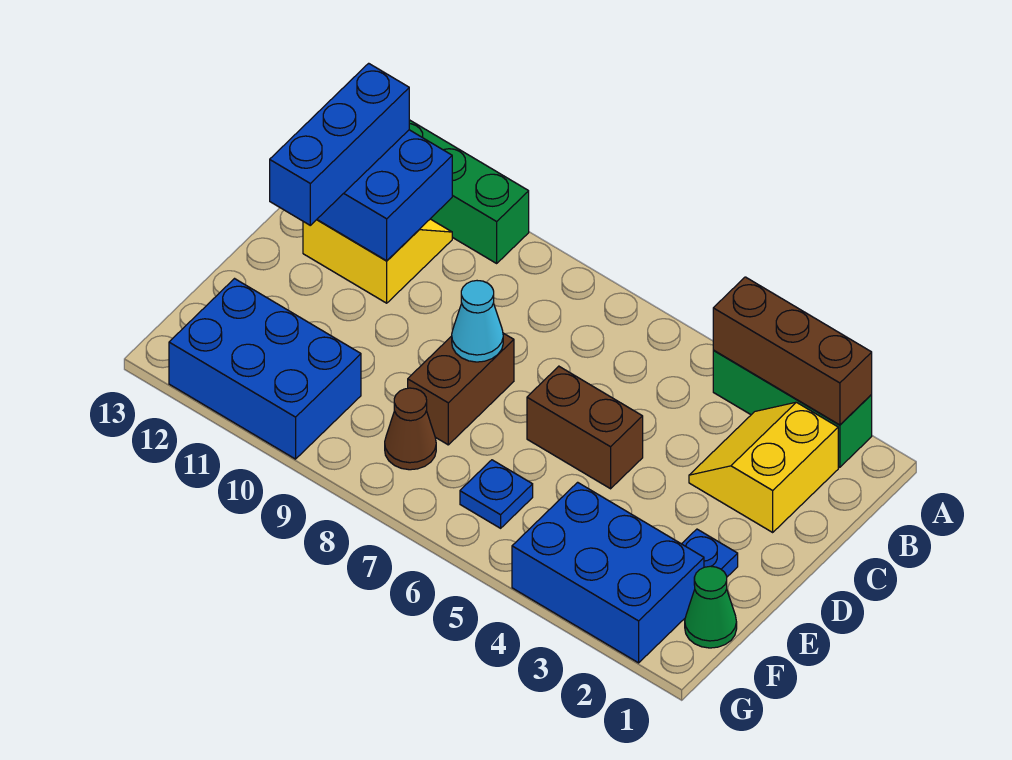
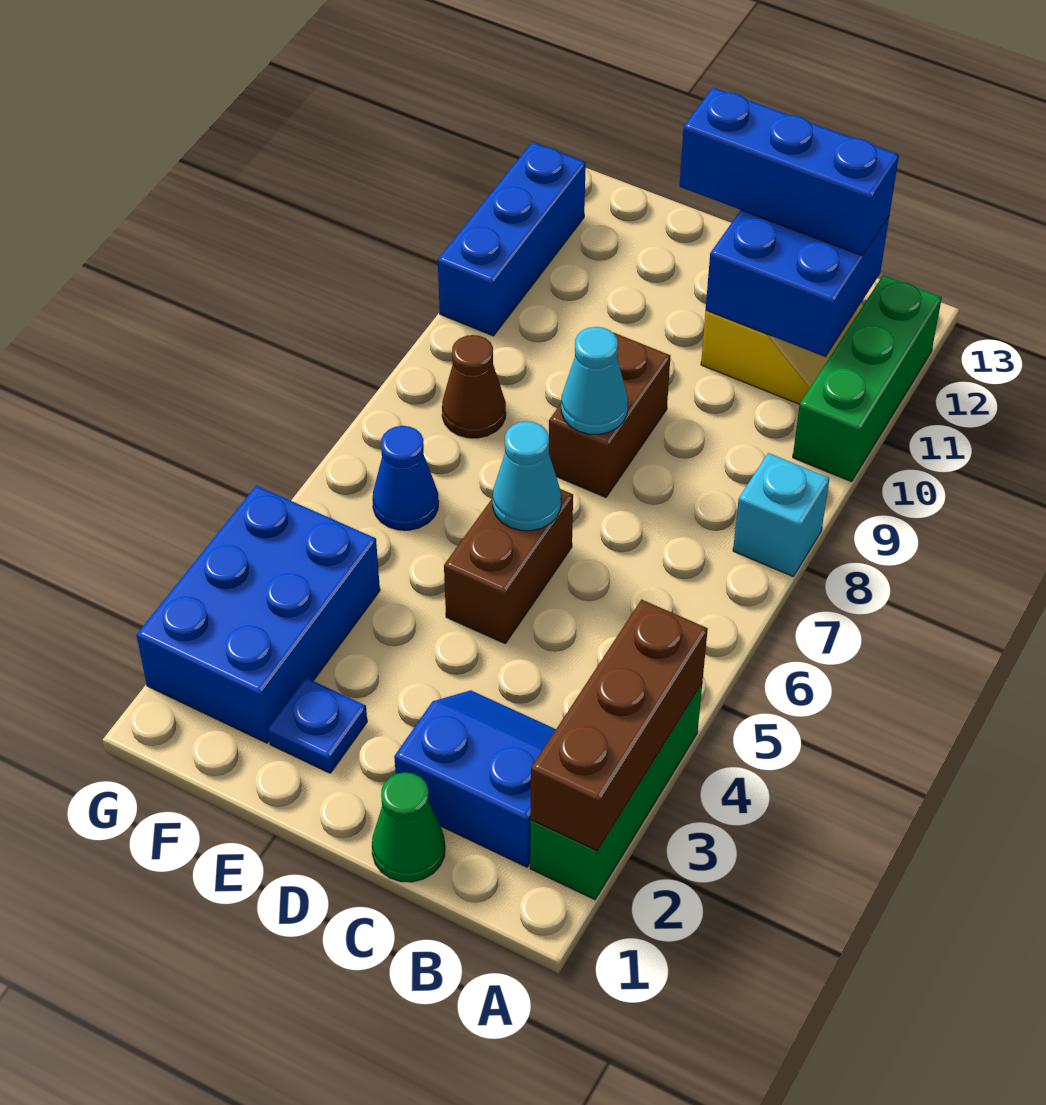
none -> cyan 1x1 brick [733,453,829,576]
yellow 2x2 slope [689,402,838,532] -> blue 2x2 slope [394,690,556,867]
none -> cyan 1x1 cone [493,421,561,531]
brown 1x2 brick [408,333,514,445] -> brown 1x2 brick turned to [549,332,670,497]
green 1x1 cone [685,566,737,648] -> green 1x1 cone moved to [372,772,445,882]
blue 1x1 plate [460,460,533,528] -> blue 1x1 cone [372,426,439,530]
blue 2x3 brick [169,279,361,459] -> blue 1x3 brick [438,142,586,336]

